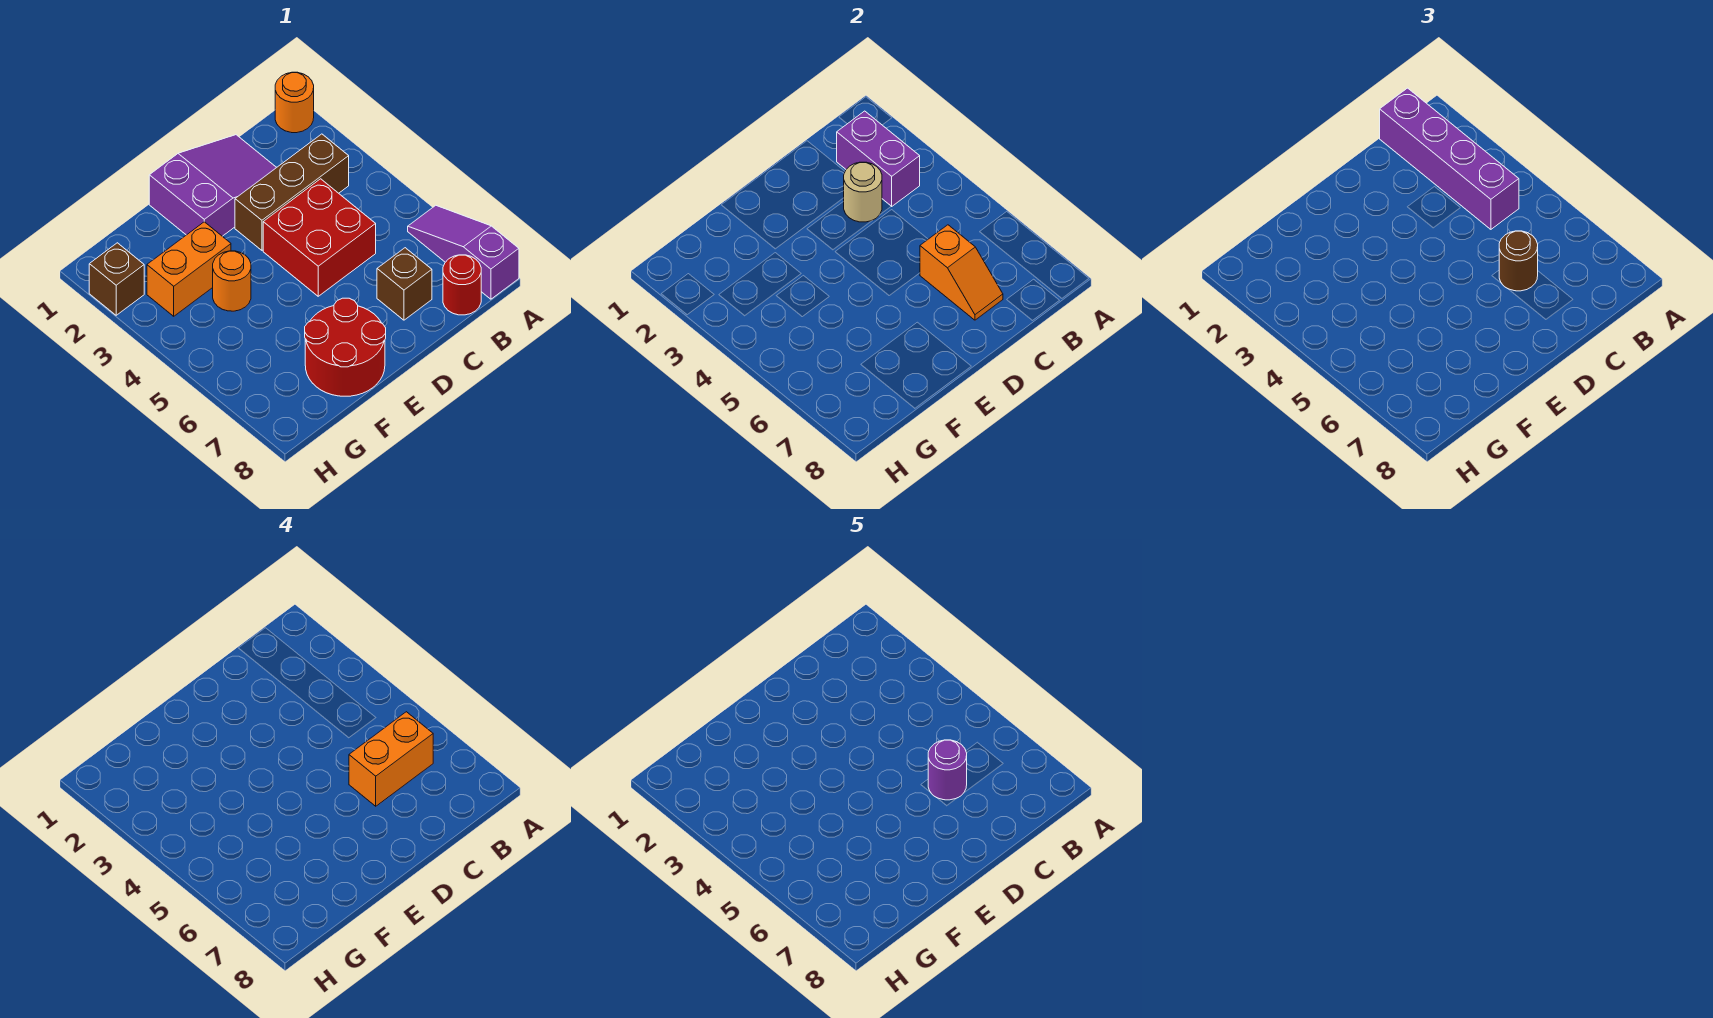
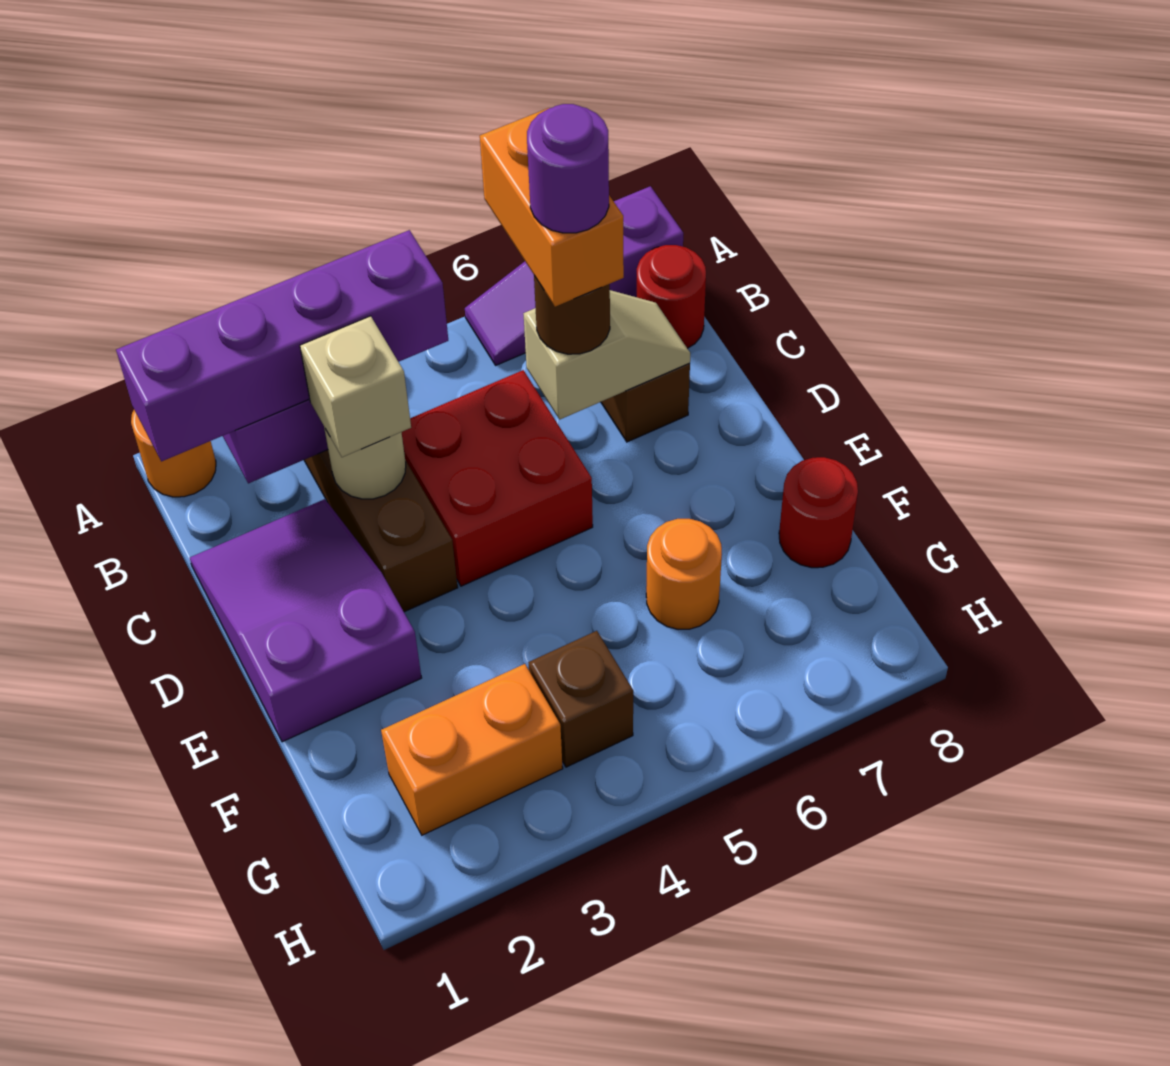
none -> tan 1x1 brick [300,316,411,457]
orange 1x2 slope [920,225,1003,320] -> tan 1x2 slope [523,290,690,420]
red 2x2 round brick [305,298,386,396] -> red 1x1 round brick [779,457,858,568]
orange 1x2 brick [147,222,231,316] -> orange 1x2 brick turned to [381,664,563,835]
orange 1x1 round brick [213,251,251,311] -> orange 1x1 round brick moved to [646,519,722,629]
brown 1x1 brick [89,243,144,315] -> brown 1x1 brick moved to [528,631,633,767]

